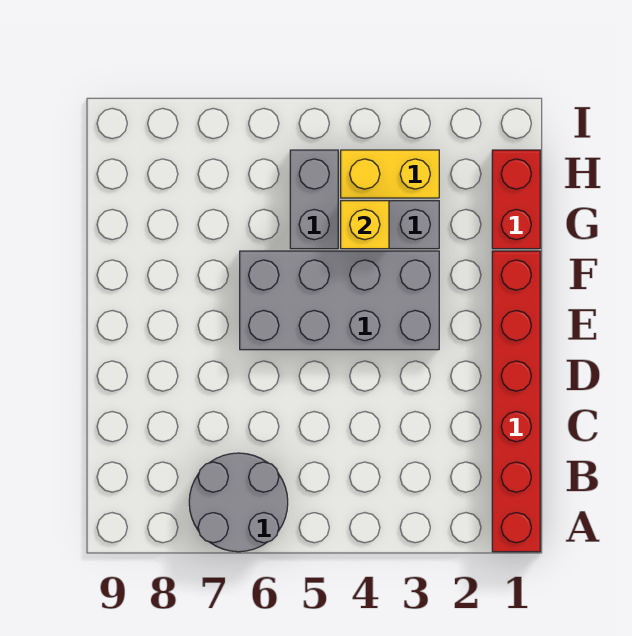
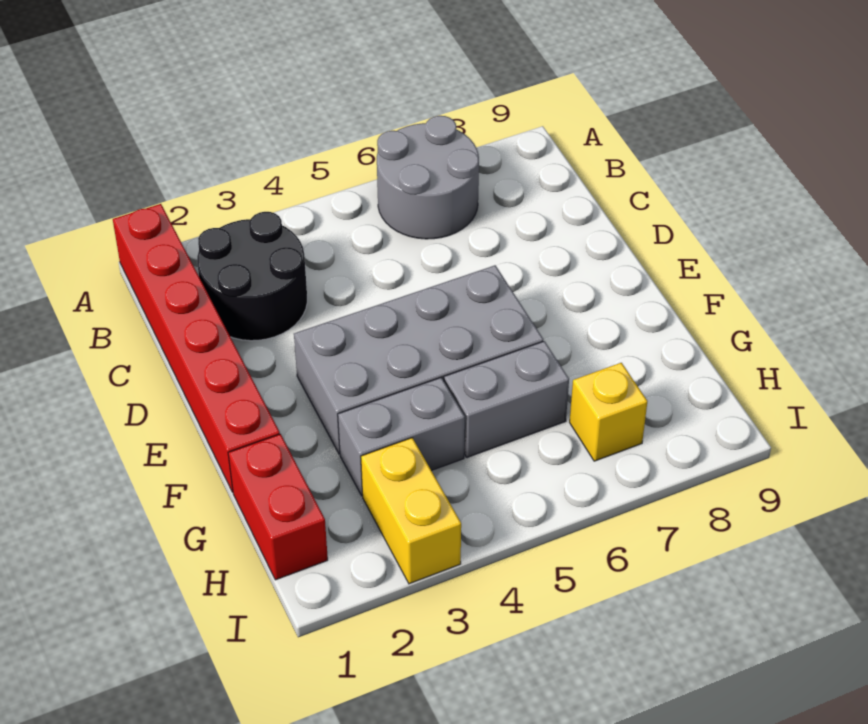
none -> black 2x2 round brick [197,212,307,341]
yellow 1x1 brick [341,201,389,249] -> yellow 1x1 brick moved to [570,363,647,461]
grey 1x2 brick [290,150,338,249] -> grey 1x2 brick turned to [444,341,569,458]
yellow 1x2 brick [341,150,439,198] -> yellow 1x2 brick turned to [361,438,461,584]

